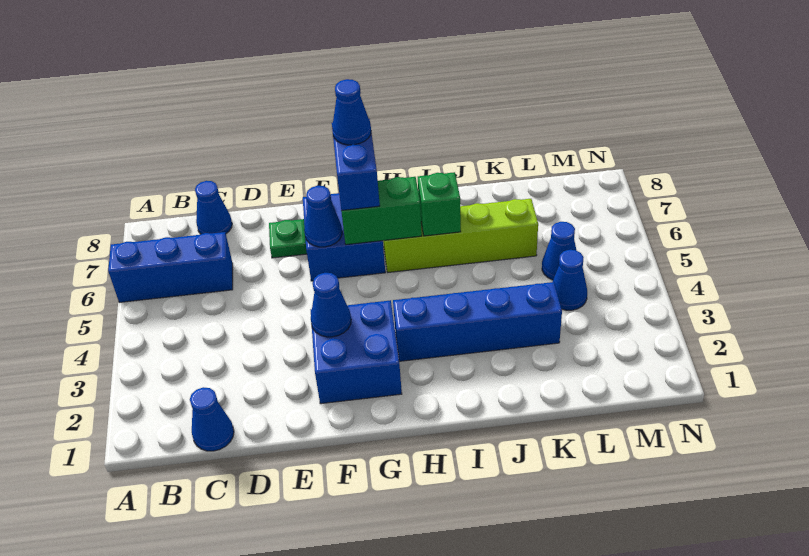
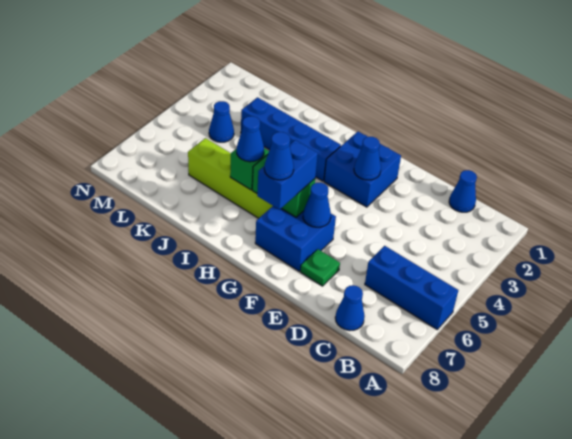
blue 1x1 cone [542,222,576,280] -> blue 1x1 cone moved to [237,116,264,162]

